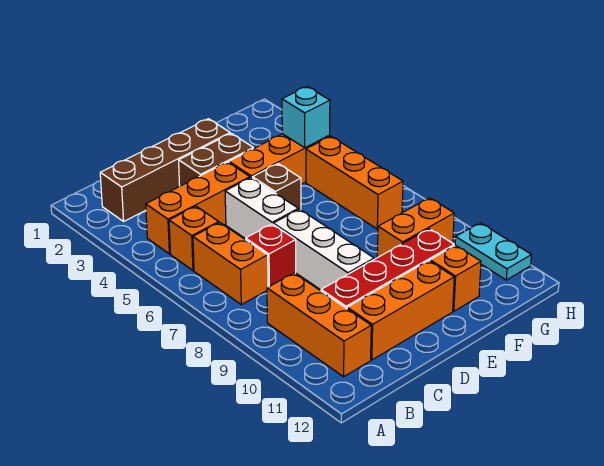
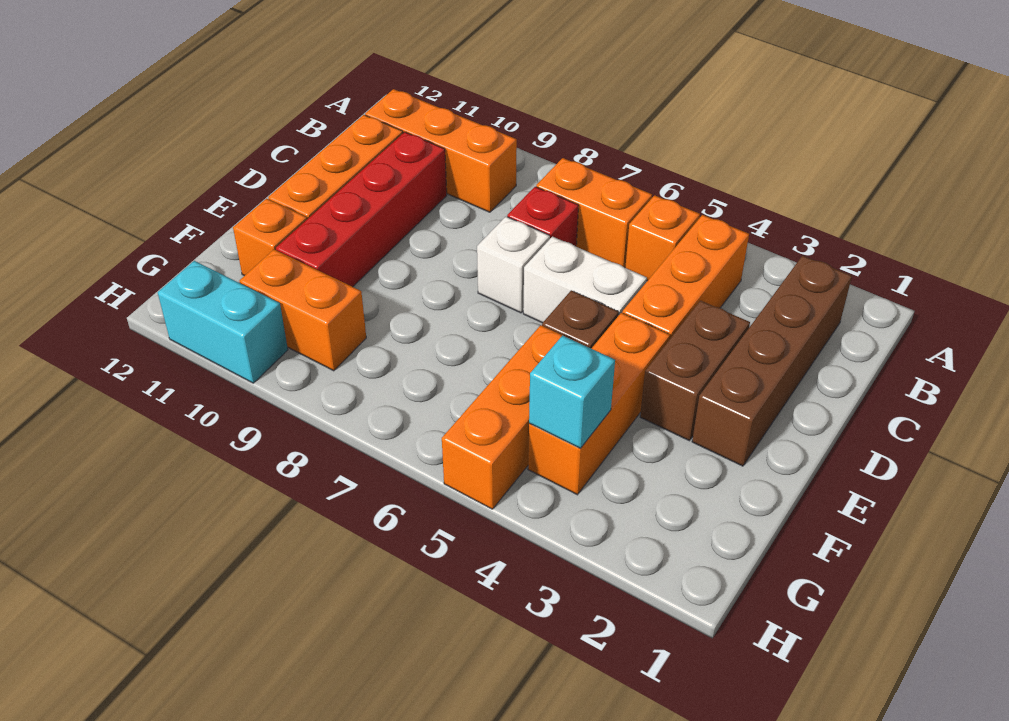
white 1x3 brick [273,209,374,290] -> white 1x1 brick [477,217,550,313]
orange 1x2 brick [377,198,454,258] -> orange 1x2 brick turned to [240,249,366,371]
orange 1x3 brick [306,136,403,229] -> orange 1x3 brick turned to [442,325,585,509]
cyan 1x2 plate [455,223,531,280] -> cyan 1x2 brick [158,261,288,383]

